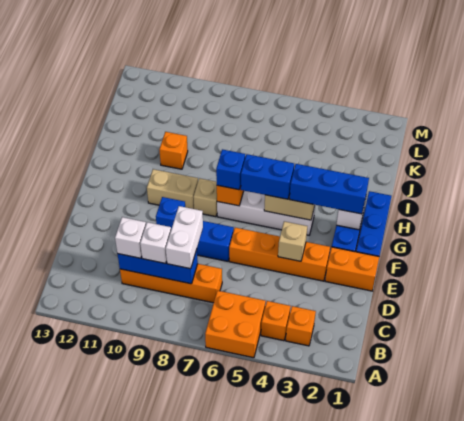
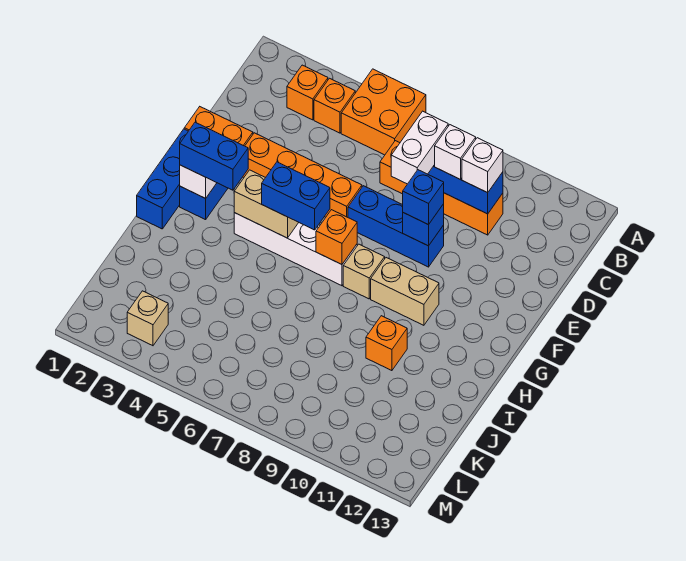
tan 1x1 brick [278,221,307,261] -> tan 1x1 brick moved to [127,291,168,346]
blue 1x3 brick [289,164,369,214] -> blue 1x2 brick [180,122,248,190]
blue 1x1 brick [216,149,245,190] -> blue 1x1 brick moved to [403,170,444,225]

